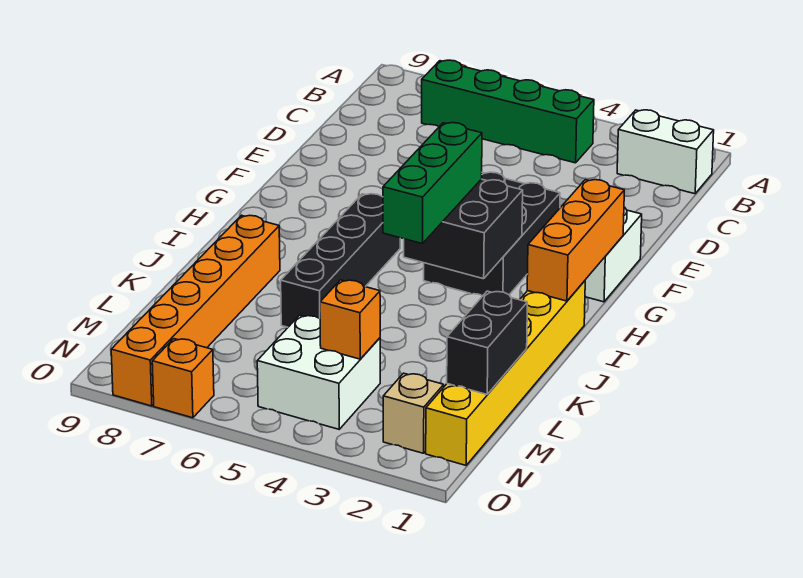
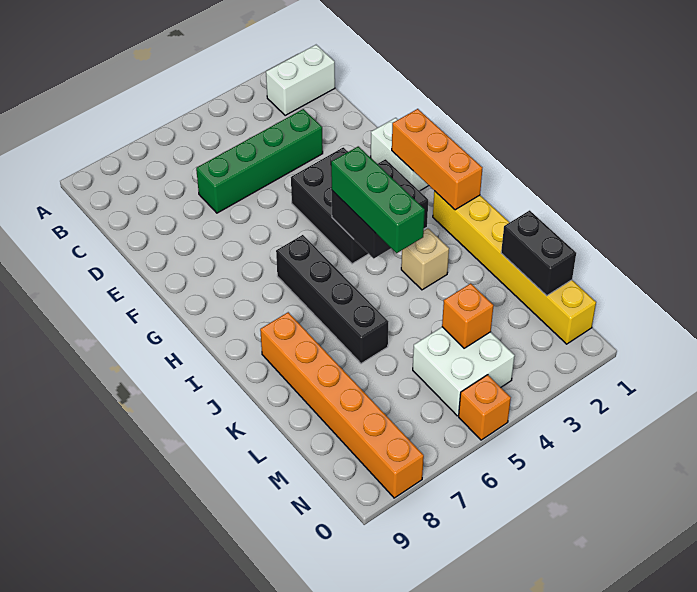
green 1x4 brick [422,60,594,163] -> green 1x4 brick moved to [196,109,323,213]
tan 1x1 brick [383,373,444,453] -> tan 1x1 brick moved to [401,228,449,290]
orange 1x1 brick [152,339,214,418] -> orange 1x1 brick moved to [459,375,511,440]

